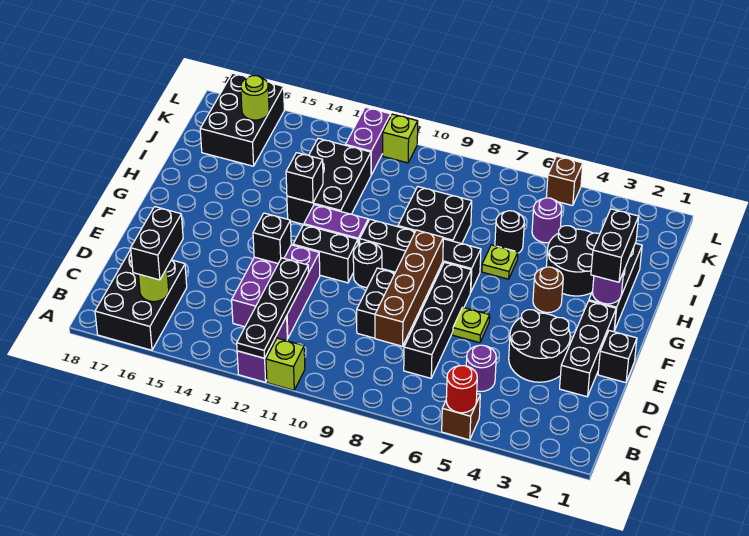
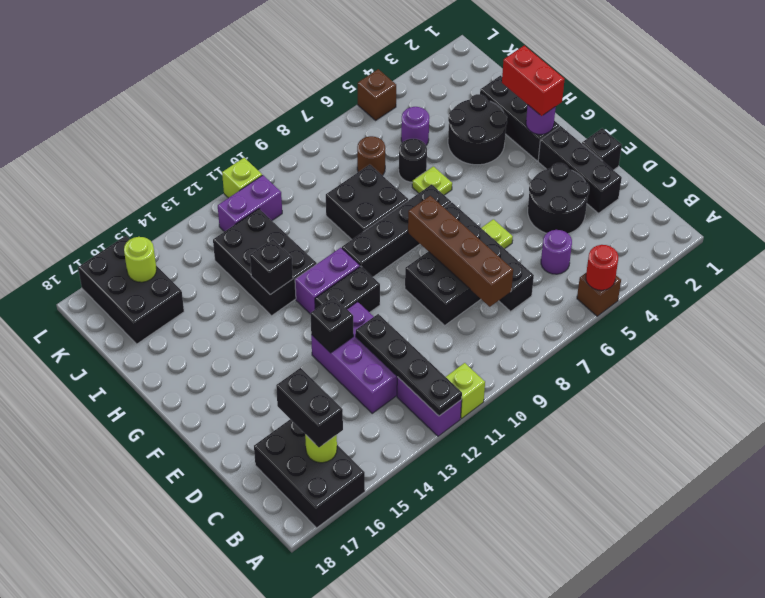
black 1x1 round brick [353,242,382,287] -> none
black 1x2 brick [591,209,639,282] -> red 1x2 brick [502,46,565,116]
brown 1x1 round brick [533,267,563,313] -> brown 1x1 round brick moved to [357,136,385,176]
purple 1x2 brick [346,107,391,175] -> purple 1x2 brick turned to [218,175,282,232]

